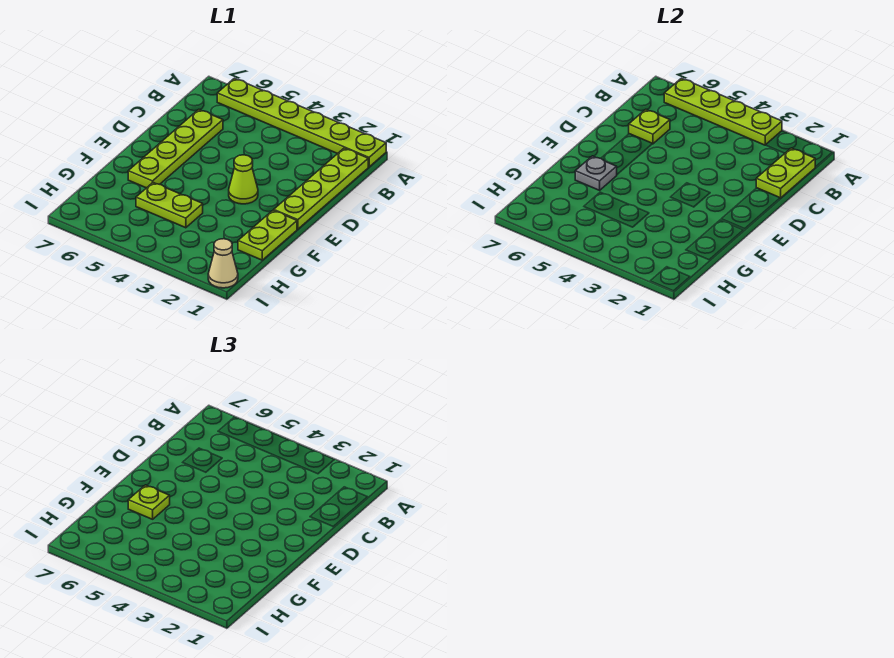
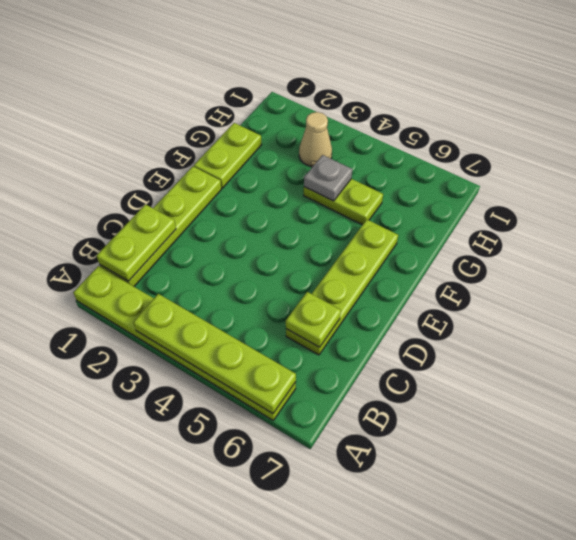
lime 1x1 cone [229,155,258,204] -> none
grey 1x1 plate [575,156,617,190] -> grey 1x1 plate moved to [304,155,352,201]
lime 1x1 plate [128,485,170,519] -> none
tan 1x1 cone [208,239,238,288] -> tan 1x1 cone moved to [299,112,332,167]

